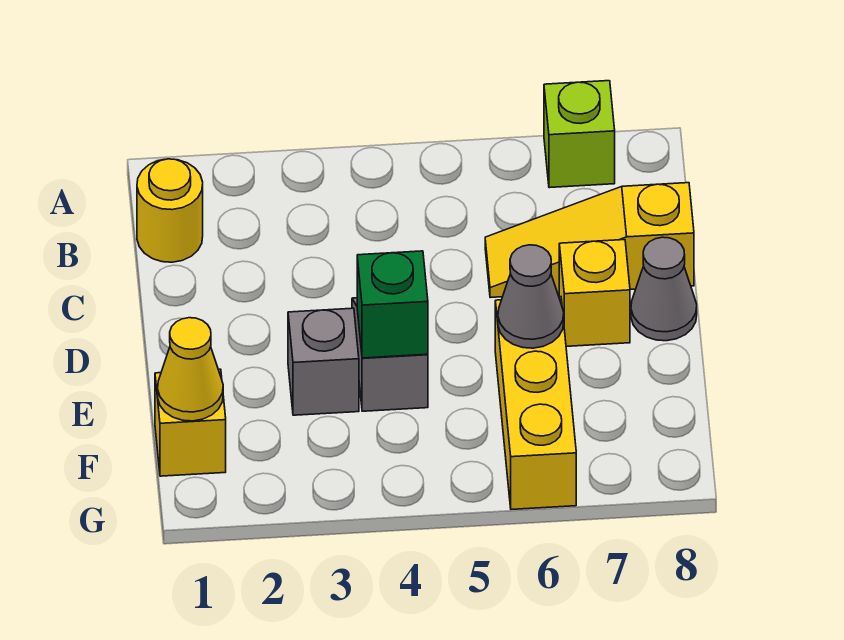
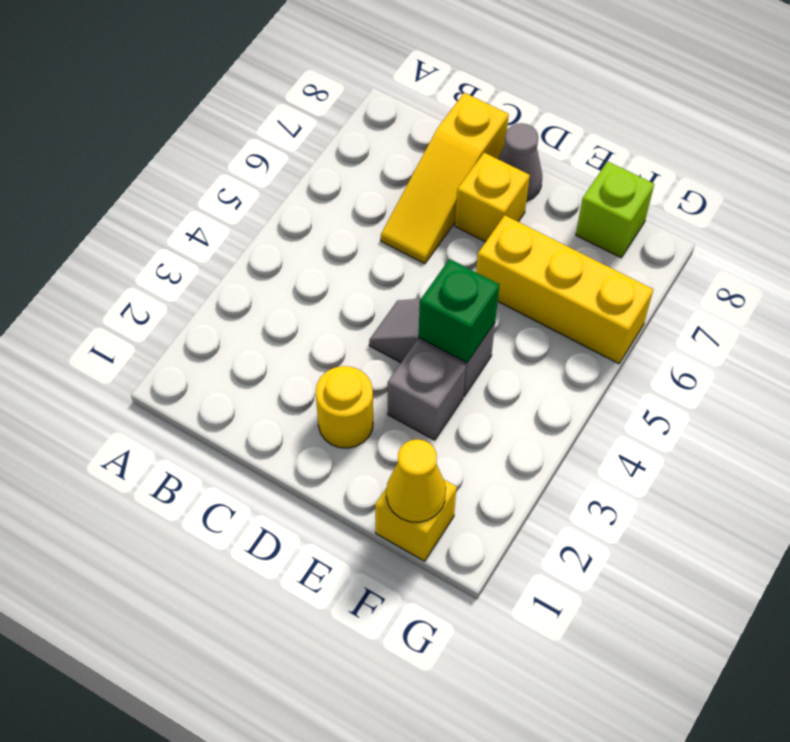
lime 1x1 brick [544,81,615,188] -> lime 1x1 brick moved to [576,161,654,258]
yellow 1x1 round brick [137,159,203,262] -> yellow 1x1 round brick moved to [316,366,373,448]
grey 1x1 cone [498,245,564,348] -> none

